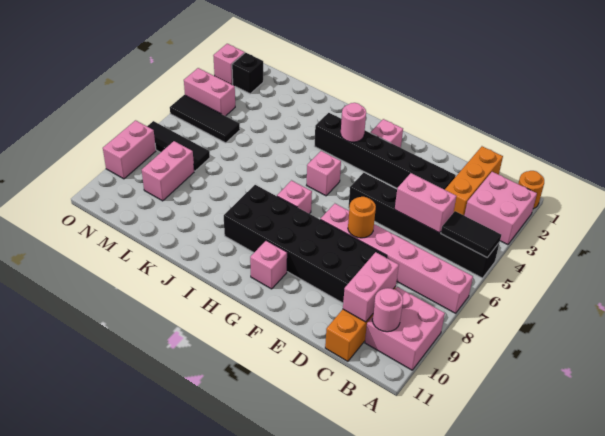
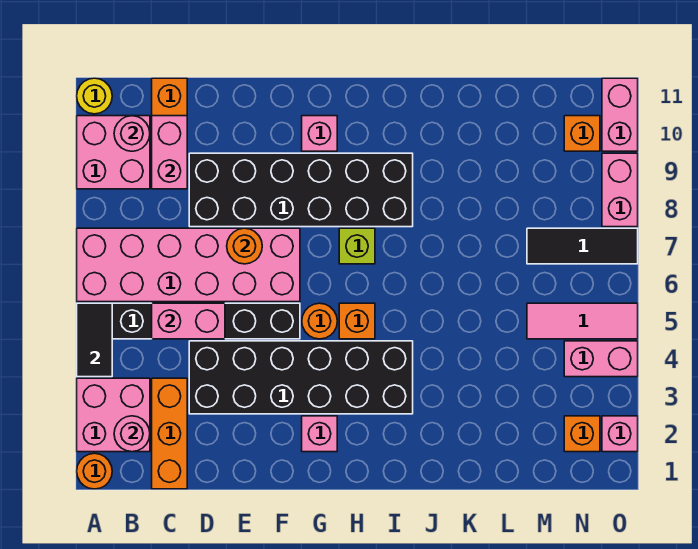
black 1x2 tile [441,211,501,257] -> black 1x2 tile turned to [77,303,112,377]
pink 1x6 brick [320,204,473,313] -> pink 2x6 brick [77,228,300,302]
none -> yellow 1x1 round brick [77,78,112,114]
black 1x6 brick [315,113,456,190] -> black 2x6 brick [189,341,413,414]
none -> orange 1x1 round brick [302,303,337,339]
pink 1x1 round brick [341,103,366,142] -> pink 1x1 round brick moved to [114,416,150,452]
pink 1x1 brick [307,151,341,196] -> orange 1x1 brick [339,303,375,339]
pink 1x1 brick [277,181,312,214] -> lime 1x1 brick [339,228,375,264]
black 1x3 tile [170,95,240,143] -> pink 1x3 tile [527,303,638,339]
pink 1x2 brick [142,141,194,201] -> pink 1x2 brick moved to [602,78,638,151]
black 1x1 brick [232,53,263,94] -> orange 1x1 brick [564,416,600,452]
none -> orange 1x1 brick [564,116,600,151]

